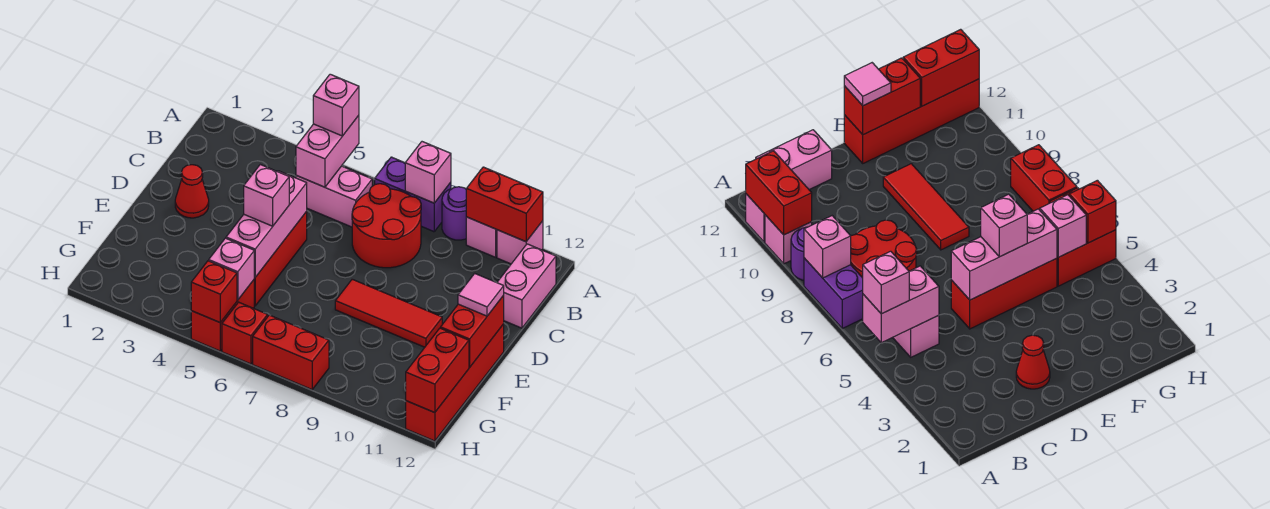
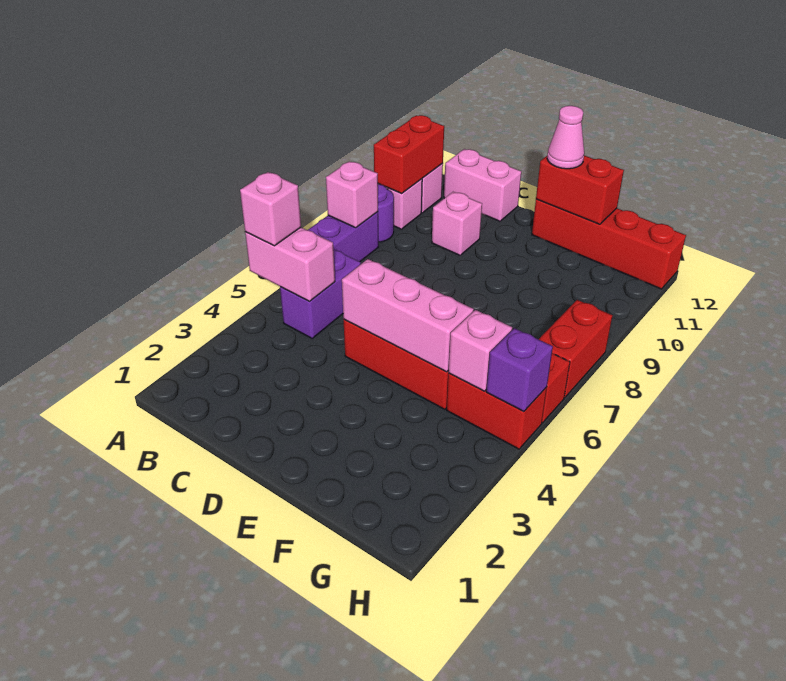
pink 1x2 brick [296,166,372,227] -> purple 1x2 brick [280,249,361,338]
red 2x2 round brick [352,184,421,268] -> none
red 1x1 cone [175,165,209,218] -> none
pink 1x1 brick [244,165,289,226] -> pink 1x1 brick moved to [432,192,482,255]
red 1x3 tile [335,279,442,347] -> none
pink 1x1 tile [458,274,504,316] -> pink 1x1 cone [547,106,584,169]
red 1x2 brick [406,328,469,413] -> none
red 1x1 brick [191,261,237,323] -> purple 1x1 brick [486,328,553,412]

